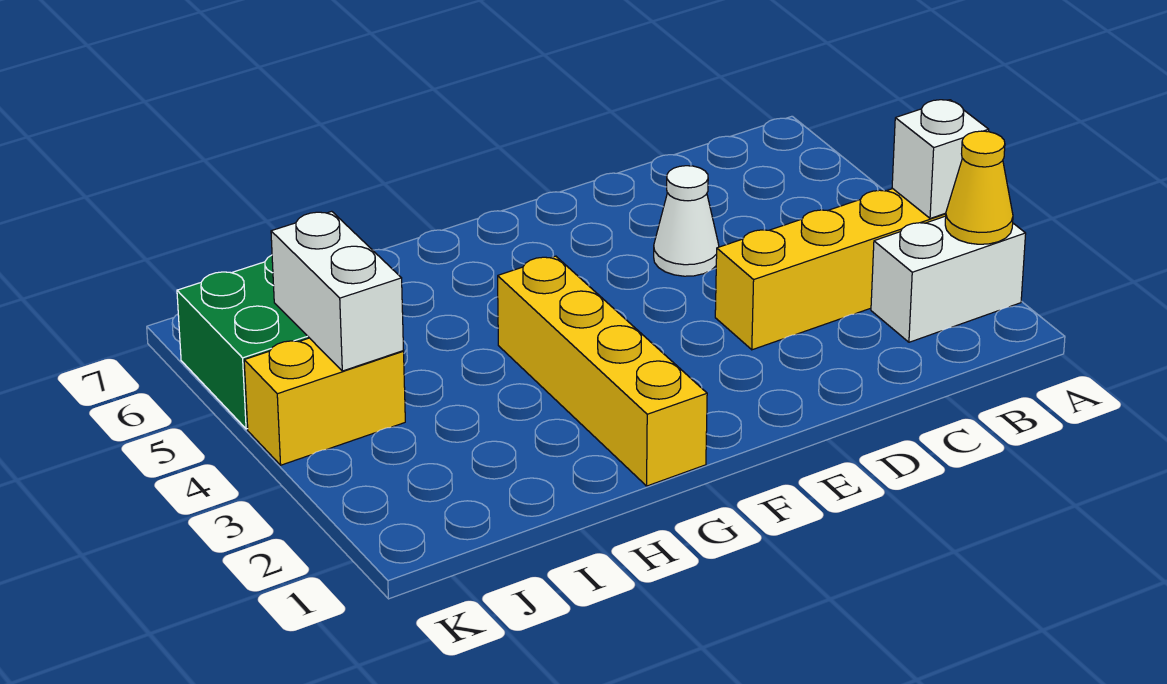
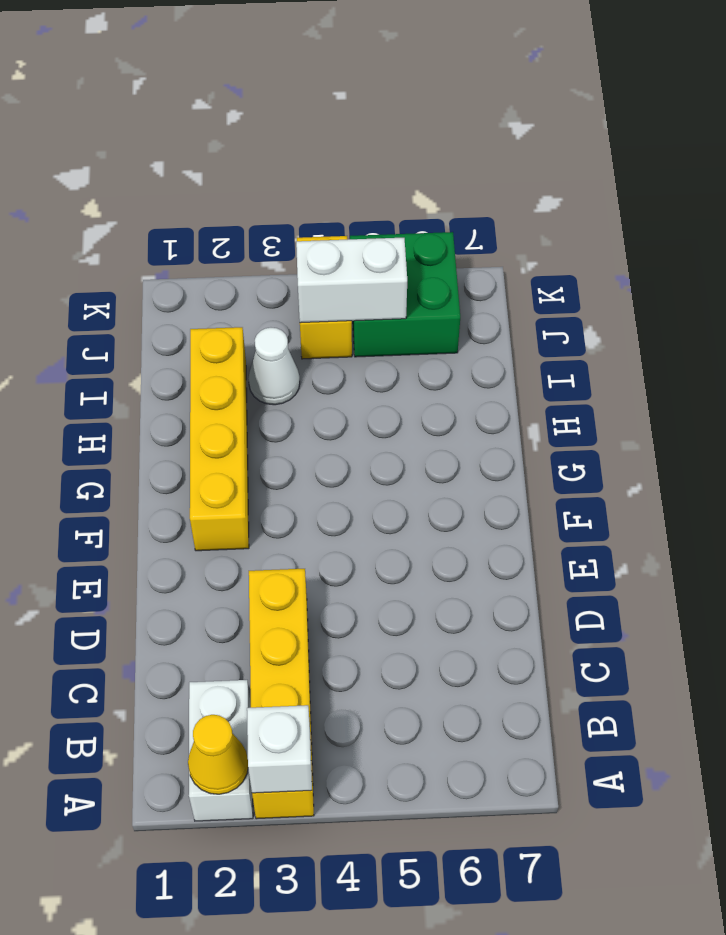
white 1x1 cone [654,166,719,276] -> white 1x1 cone moved to [248,328,300,405]
yellow 1x4 brick [498,256,707,486] -> yellow 1x4 brick turned to [190,327,249,551]

